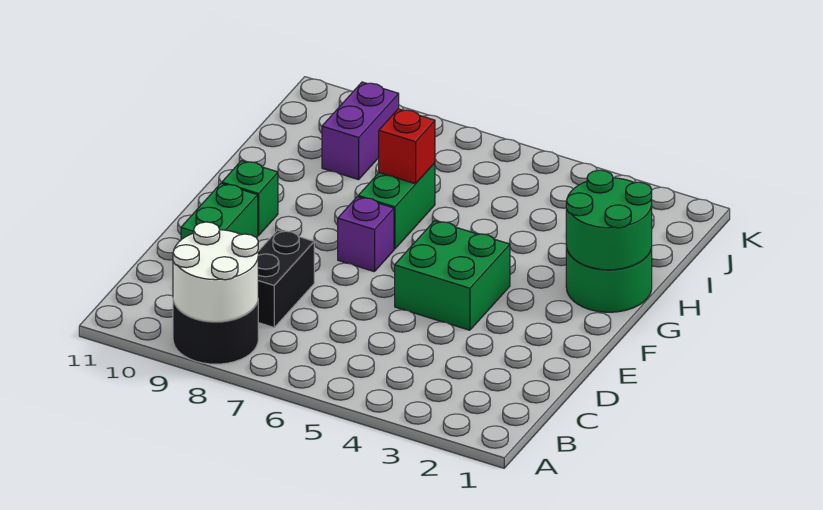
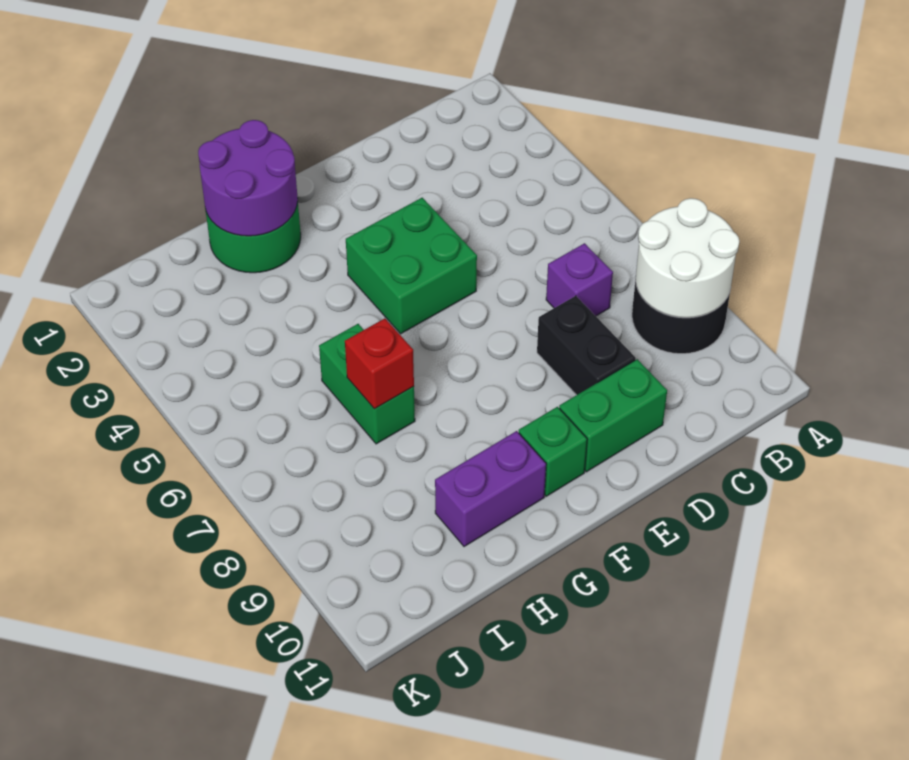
black 1x2 brick [258,230,314,327] -> black 1x2 brick turned to [537,296,636,395]
purple 1x1 brick [338,197,394,272] -> purple 1x1 brick moved to [546,243,613,316]
green 2x2 round brick [566,170,652,270] -> purple 2x2 round brick [198,120,298,236]
green 1x2 brick [358,163,435,249] -> green 1x2 brick turned to [319,324,415,444]
purple 1x2 brick [322,82,399,180] -> purple 1x2 brick moved to [435,431,546,547]

